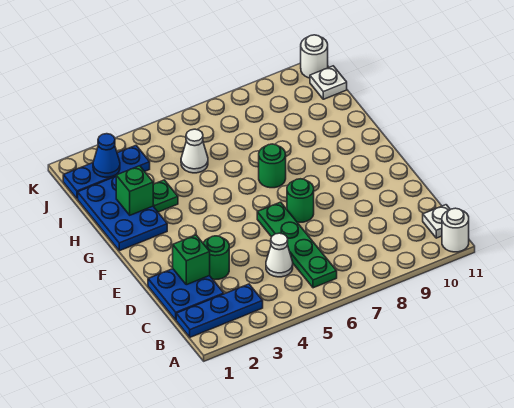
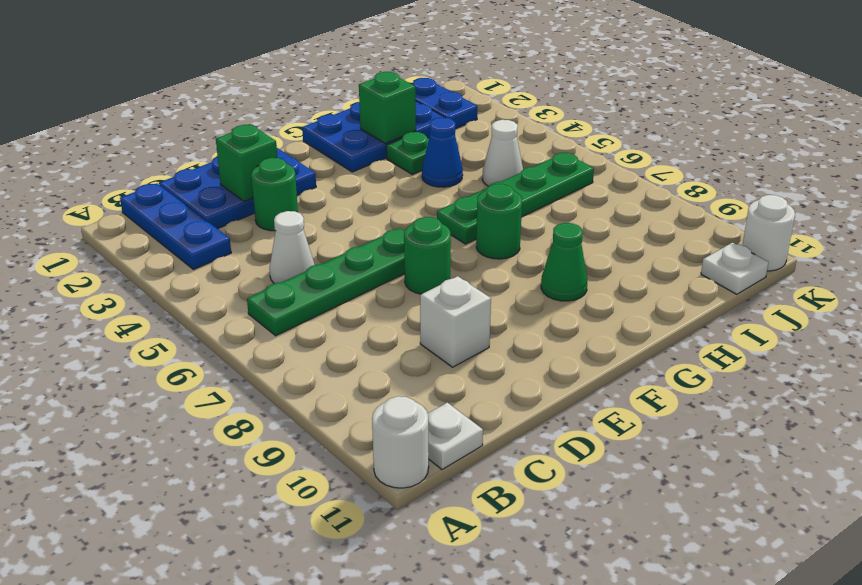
blue 2x2 plate [148,269,224,320] -> blue 2x3 plate [159,148,316,229]
none -> white 1x1 brick [420,276,491,367]
none -> green 1x4 plate [437,153,594,244]
none -> green 1x1 cone [541,223,587,301]
blue 1x3 plate [63,146,150,199] -> blue 1x2 plate [412,78,477,129]
blue 1x1 cone [93,134,120,177] -> blue 1x1 cone moved to [422,117,463,187]

